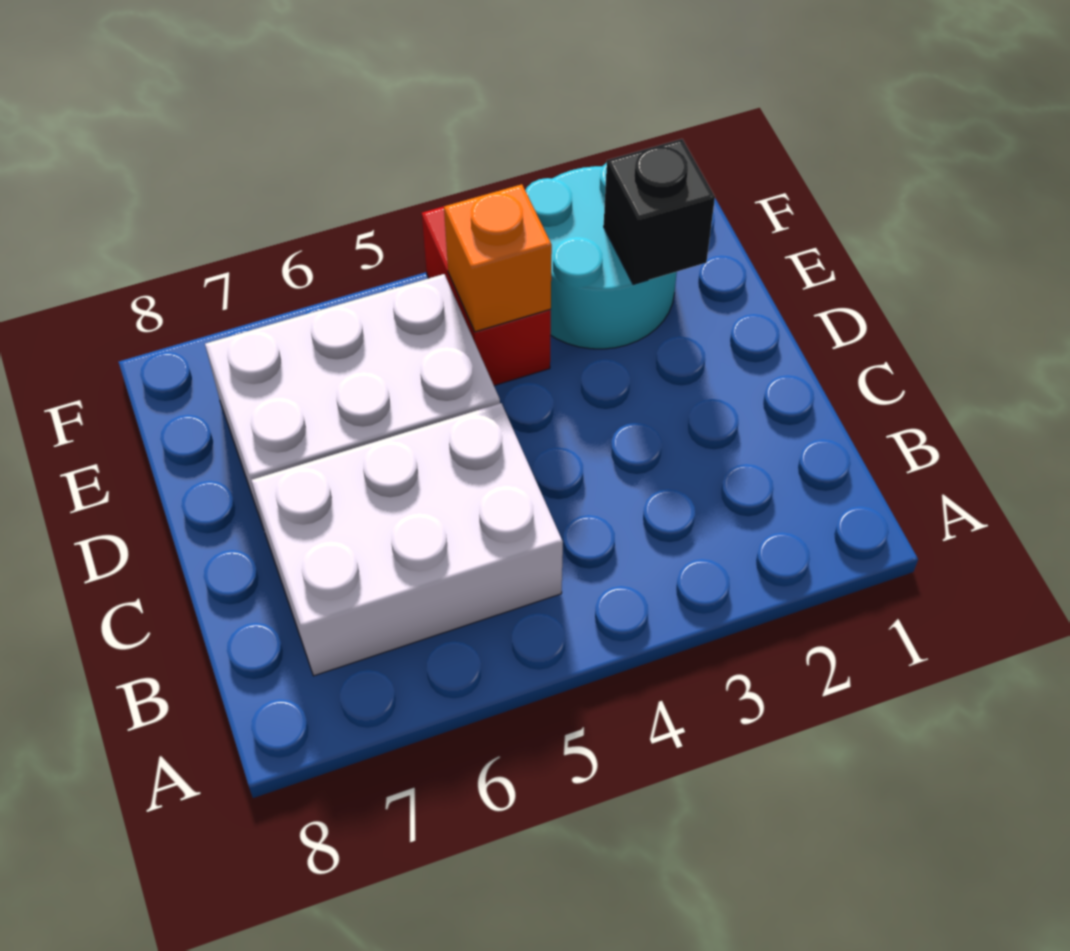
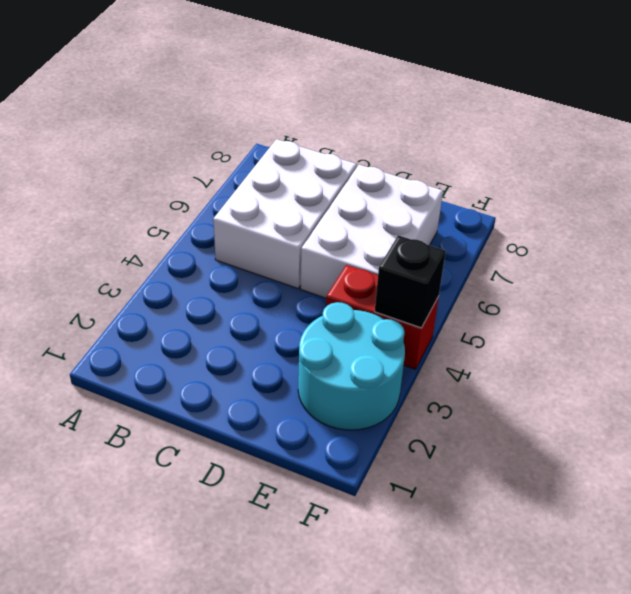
black 1x1 brick [604,139,715,284] -> black 1x1 brick moved to [375,235,446,328]
orange 1x1 brick [444,184,552,332] -> none

